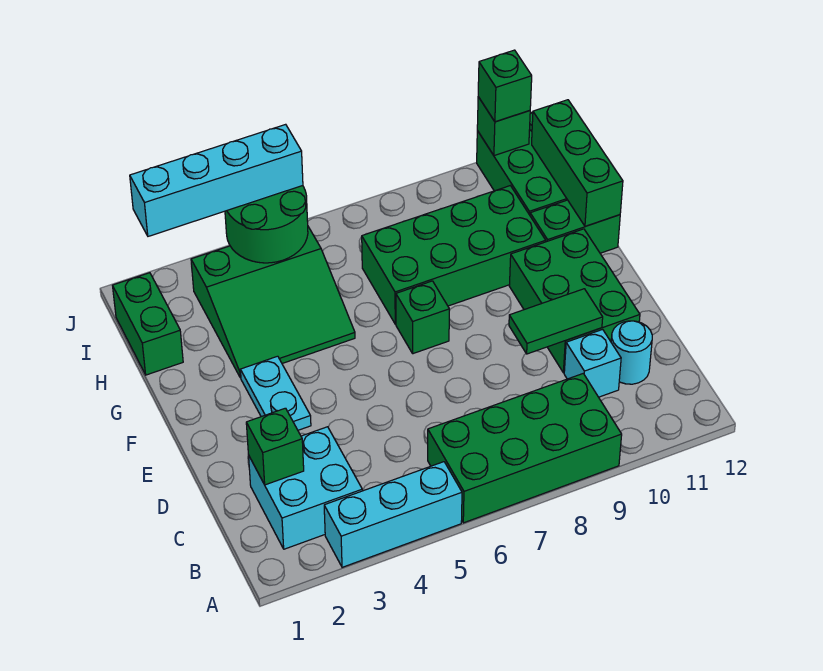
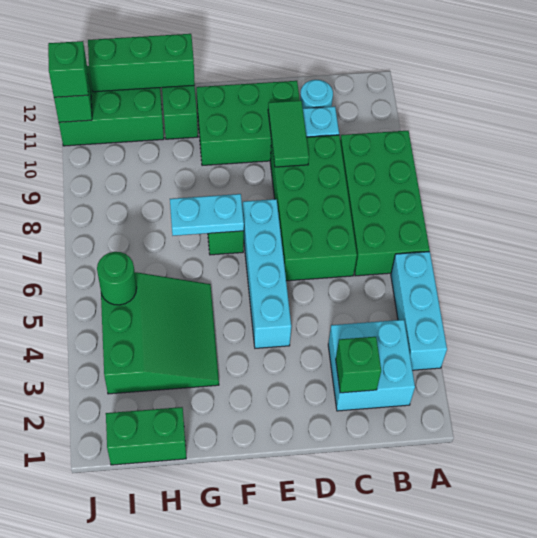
cyan 1x2 plate [240,356,311,430] -> cyan 1x2 plate moved to [170,194,244,236]
green 2x4 brick [362,186,546,324] -> green 2x4 brick moved to [270,135,357,281]
green 2x2 round brick [225,186,308,263] -> green 1x1 round brick [97,252,137,305]
cyan 1x4 brick [130,124,303,236] -> cyan 1x4 brick moved to [242,199,291,348]

